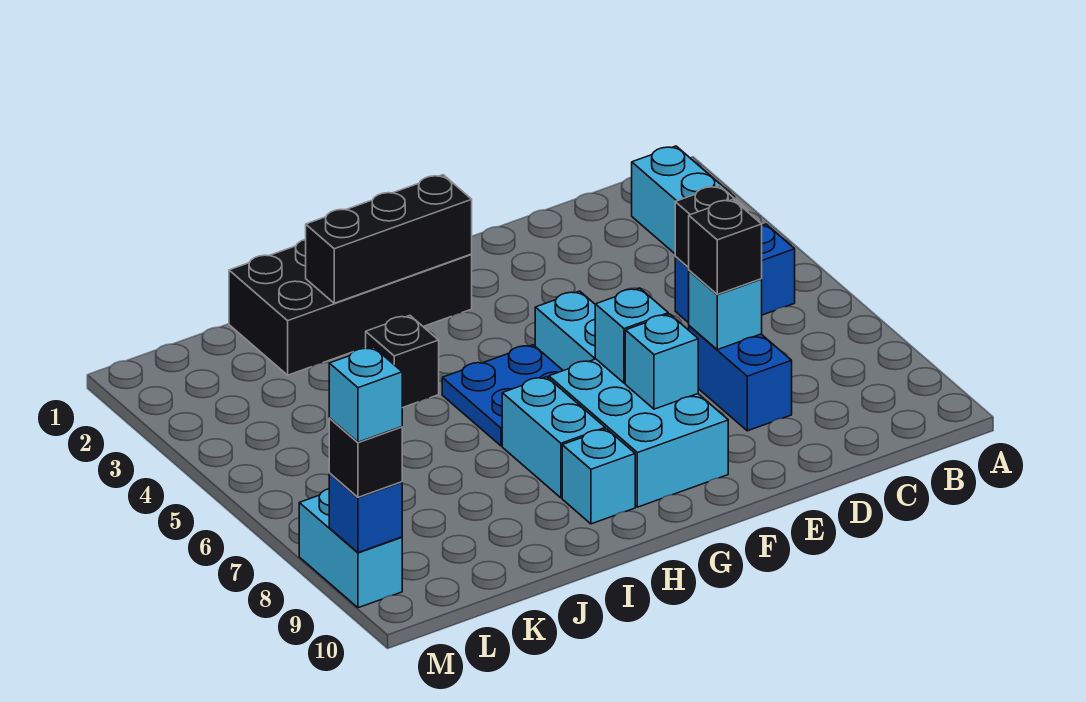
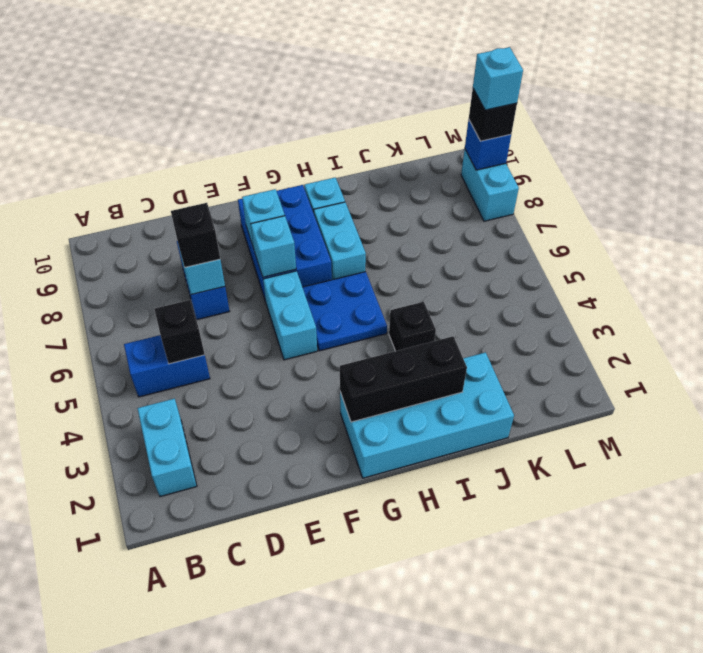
cyan 2x3 brick [549,359,728,507] -> blue 2x3 brick [238,185,332,302]
black 2x4 brick [229,239,472,375] -> cyan 2x4 brick [340,352,514,478]

